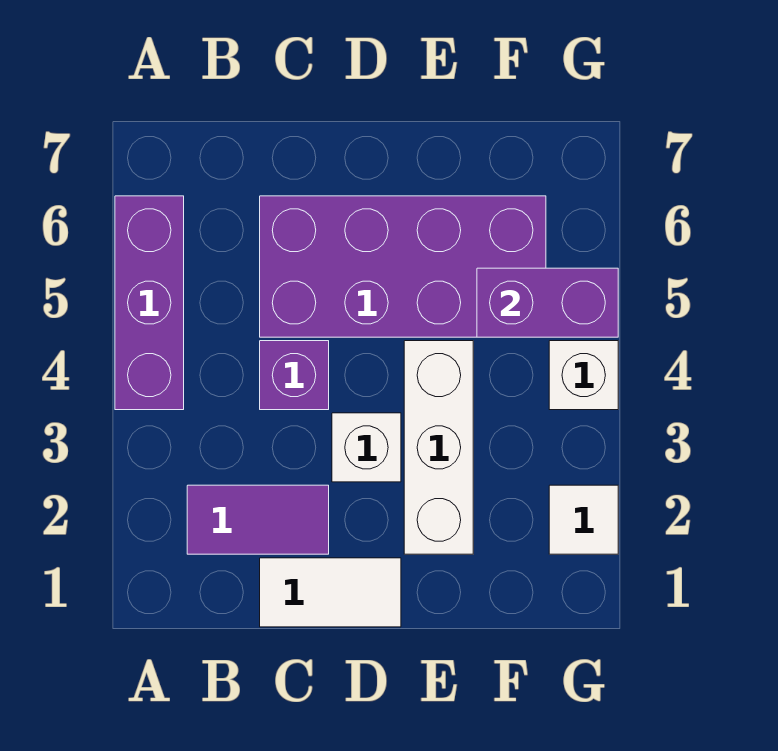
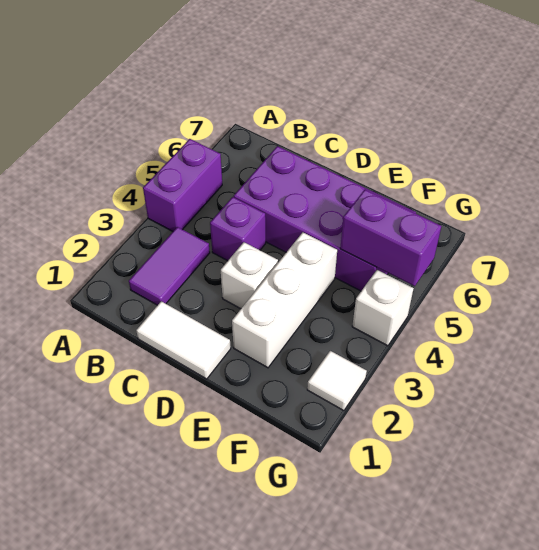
purple 1x3 brick [115,196,184,410] -> purple 1x2 brick [143,139,222,231]
purple 1x2 tile [187,485,329,554] -> purple 1x2 tile turned to [129,227,210,305]

